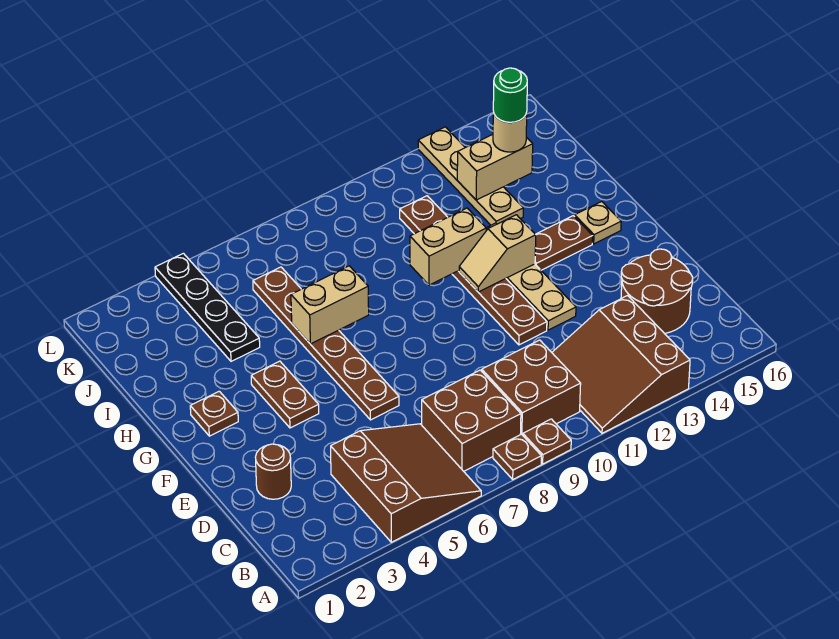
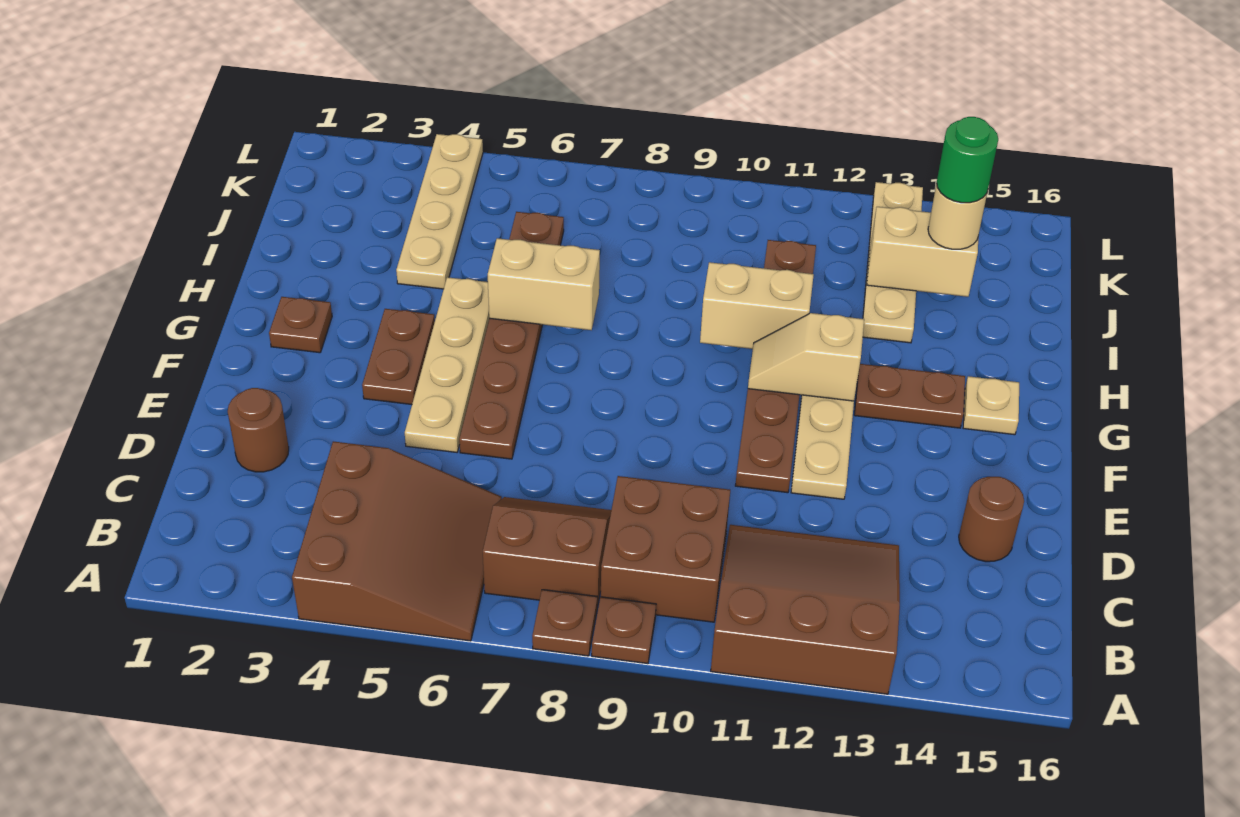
brown 3x3 slope [552,296,690,433] -> brown 3x3 slope turned to [711,525,900,694]
brown 2x2 brick [422,370,521,471] -> brown 2x2 slope [483,497,611,607]
brown 2x2 round brick [621,249,693,333] -> brown 1x1 round brick [959,477,1024,562]
none -> tan 1x4 plate [405,277,489,452]
black 1x4 plate [155,253,260,361] -> tan 1x4 plate [396,134,483,289]

